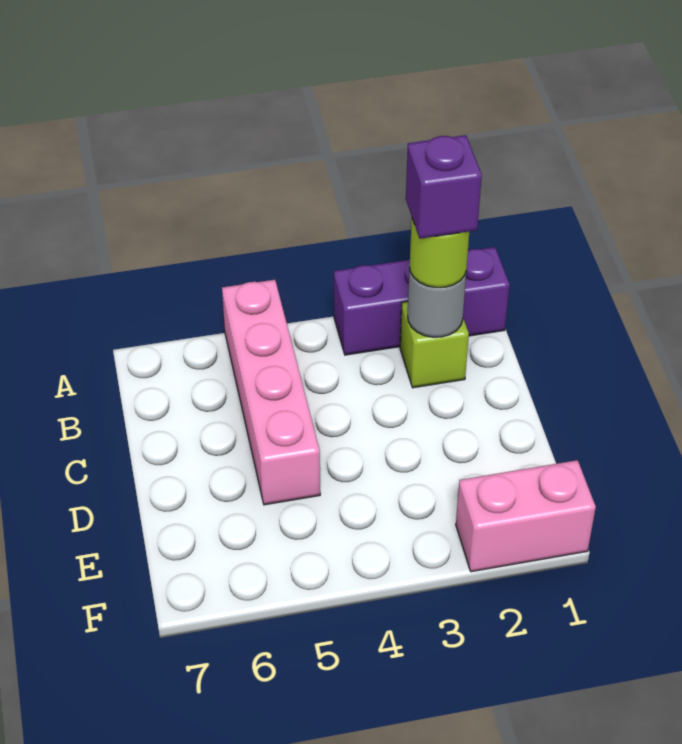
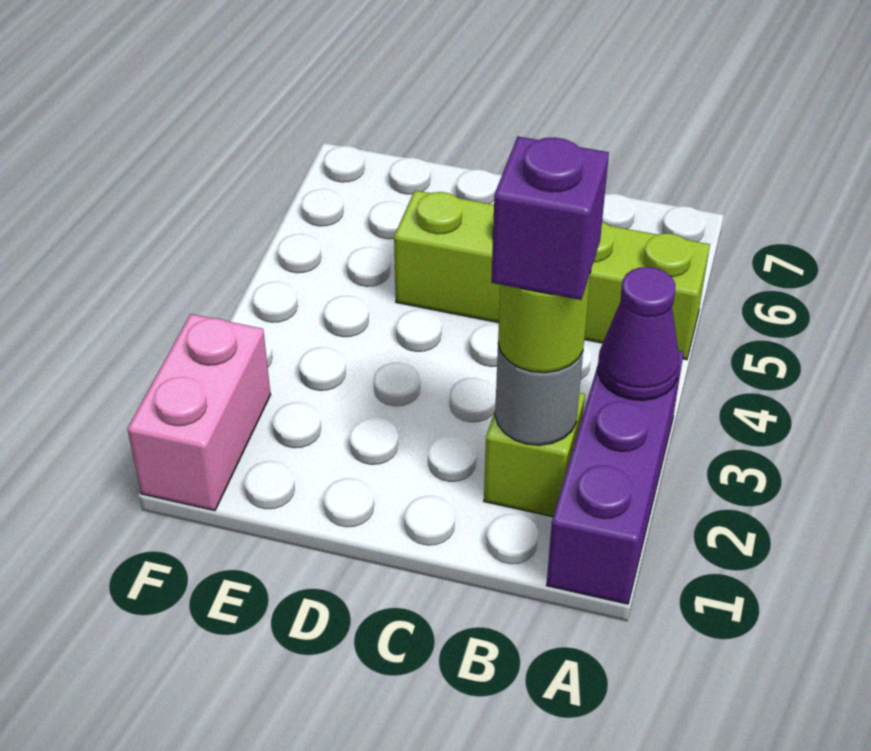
none -> purple 1x1 cone [598,267,679,400]
pink 1x4 brick [222,280,320,505] -> lime 1x4 brick [394,190,710,360]

